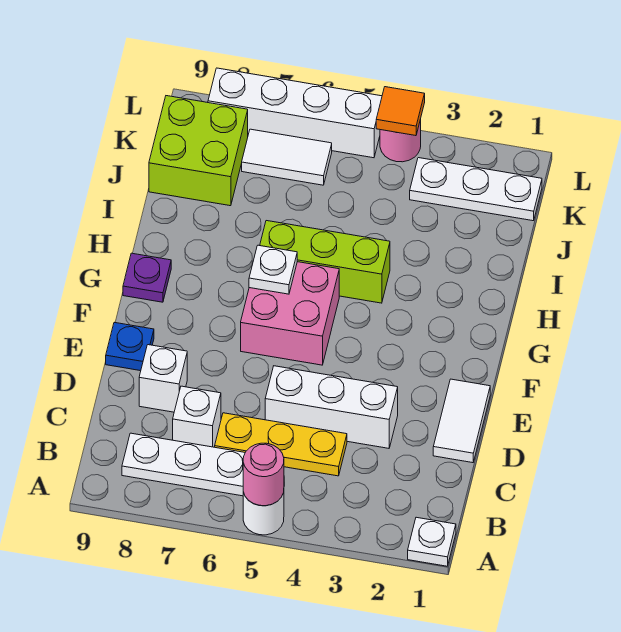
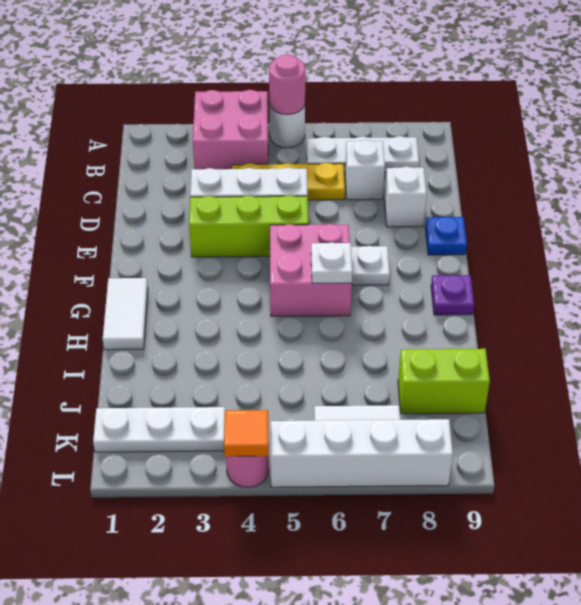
white 1x1 plate [408,517,456,566] -> white 1x1 plate moved to [351,246,390,285]
none -> pink 2x2 brick [193,90,268,169]
white 1x2 tile [433,379,490,463] -> white 1x2 tile moved to [103,278,148,350]
lime 1x3 brick [260,221,390,303] -> lime 1x3 brick moved to [189,195,308,257]
lime 2x2 brick [149,96,248,206] -> lime 1x2 brick [398,349,490,414]

